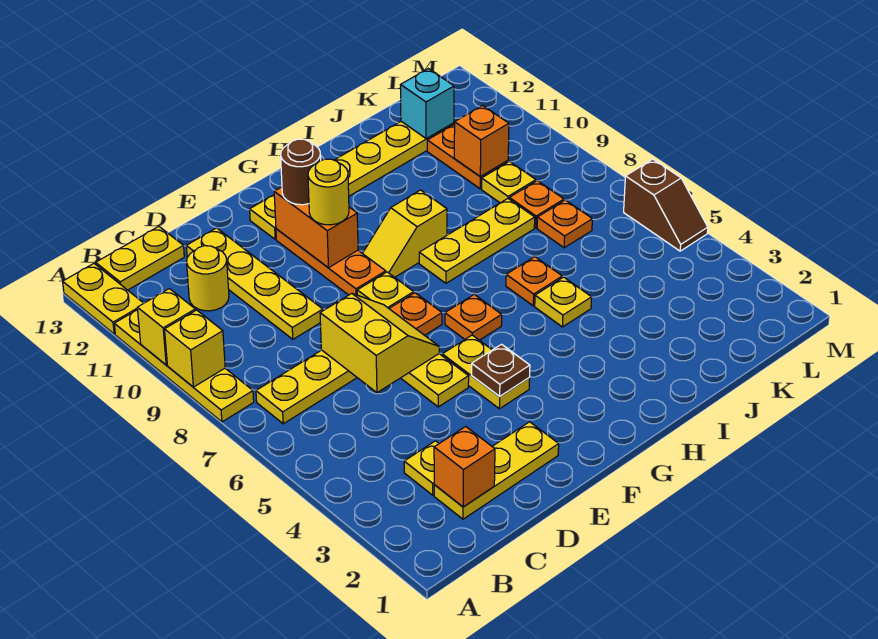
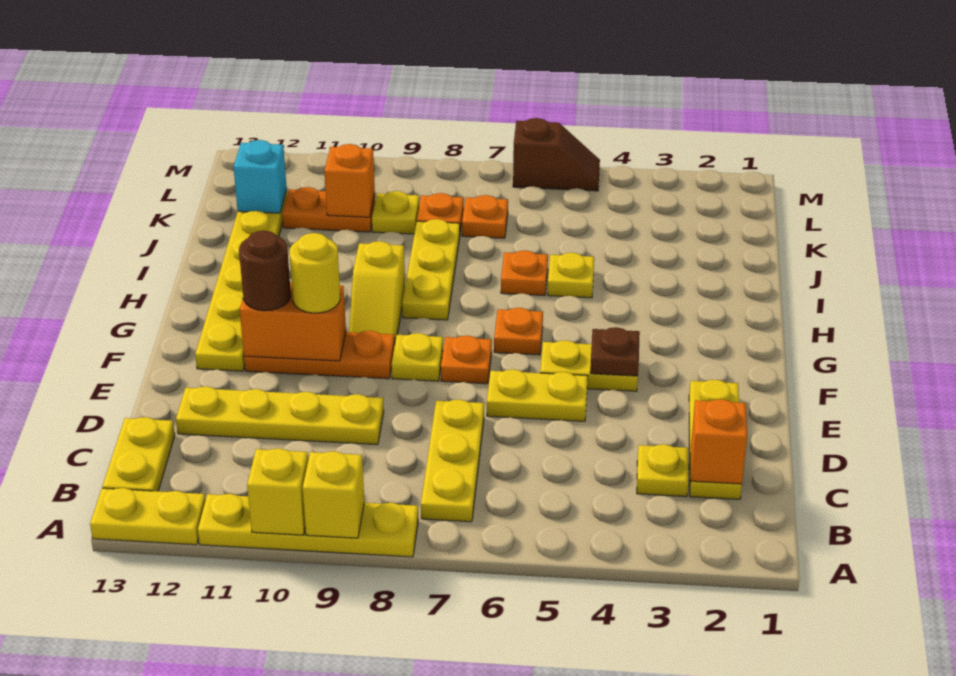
yellow 1x1 round brick [187,246,229,311] -> none
yellow 2x2 slope [320,294,439,393] -> none

